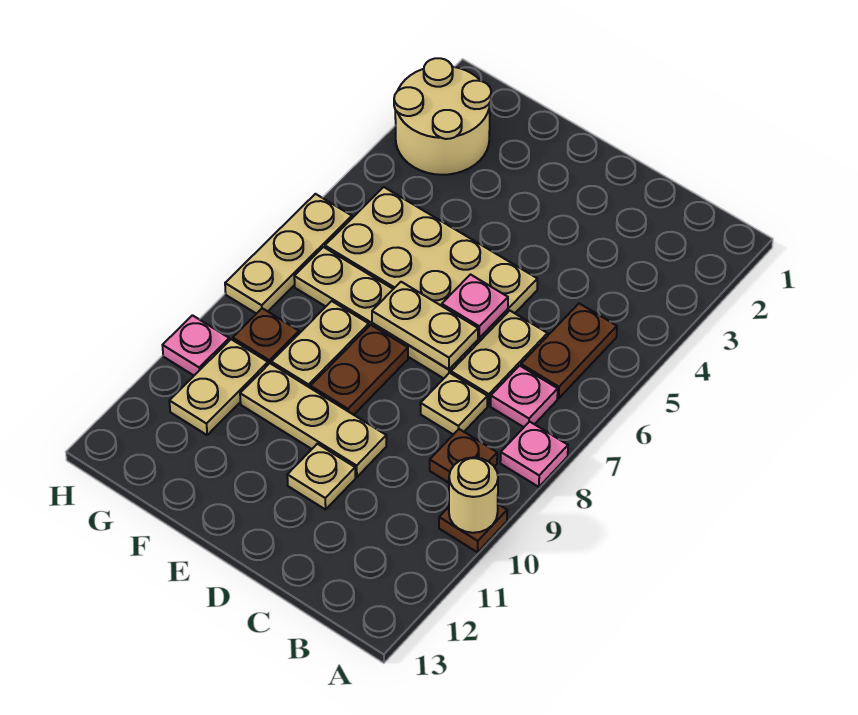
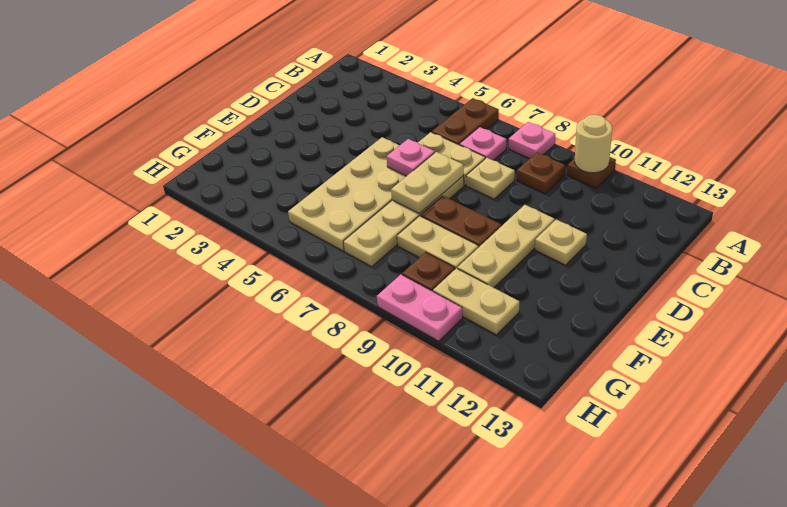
brown 1x2 plate [521,303,617,398] -> brown 1x2 plate turned to [432,98,499,145]
tan 2x2 round brick [394,58,491,175] -> none
tan 1x3 plate [225,194,352,314] -> none
pink 1x1 plate [162,315,229,375] -> pink 1x2 plate [377,275,463,341]

